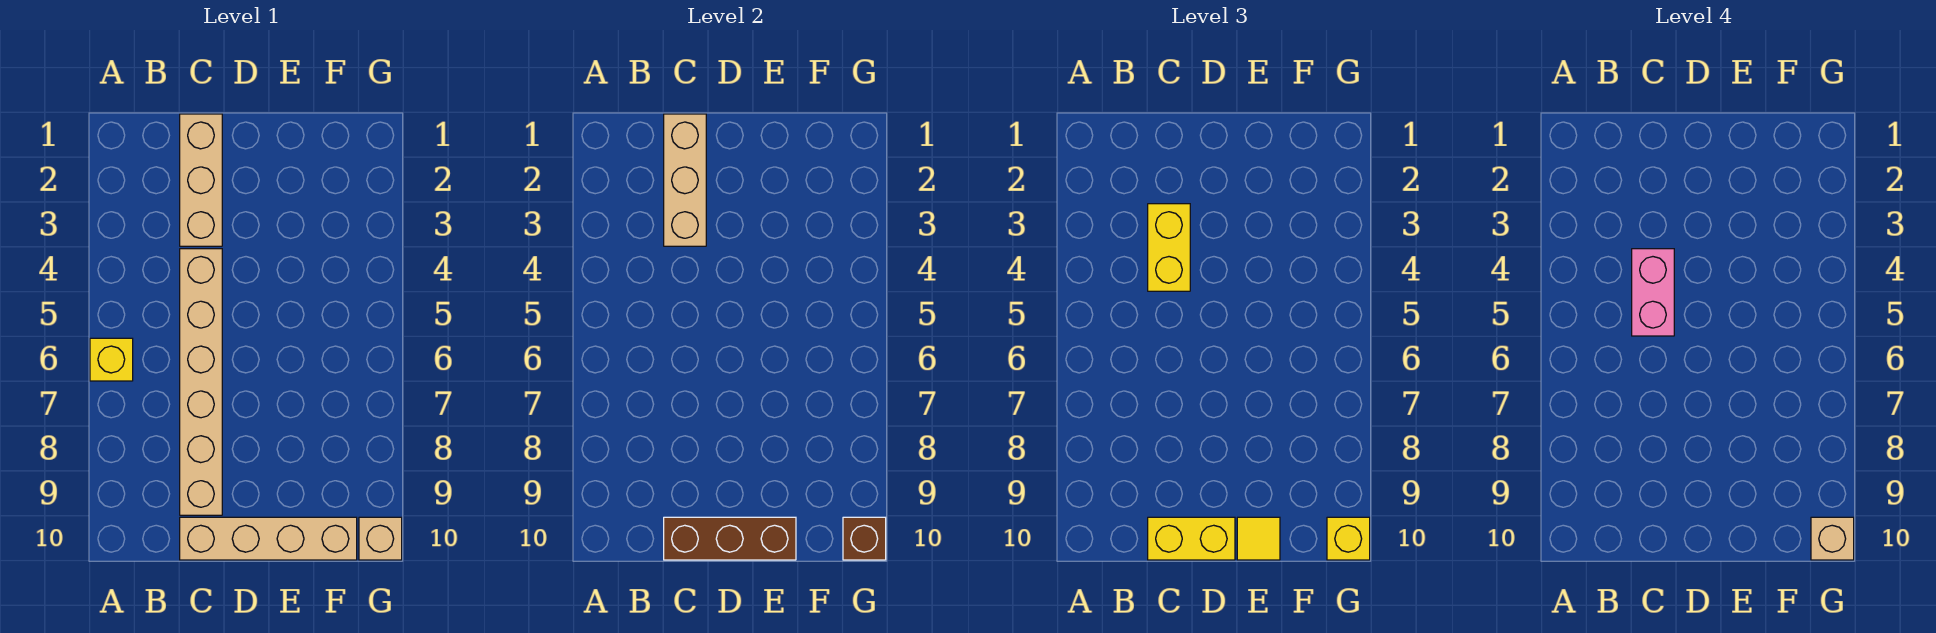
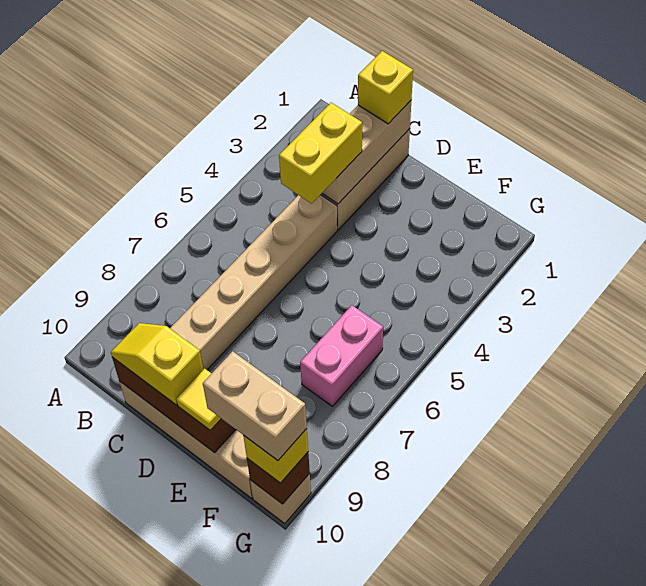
yellow 1x1 brick [90,338,133,381] -> yellow 1x1 brick moved to [358,51,413,124]
pink 1x2 brick [1632,249,1674,336] -> pink 1x2 brick moved to [300,305,383,406]
yellow 1x2 brick [1148,517,1235,560] -> yellow 1x2 slope [111,323,204,405]
tan 1x1 brick [1811,517,1854,560] -> tan 1x2 brick [203,351,307,460]

